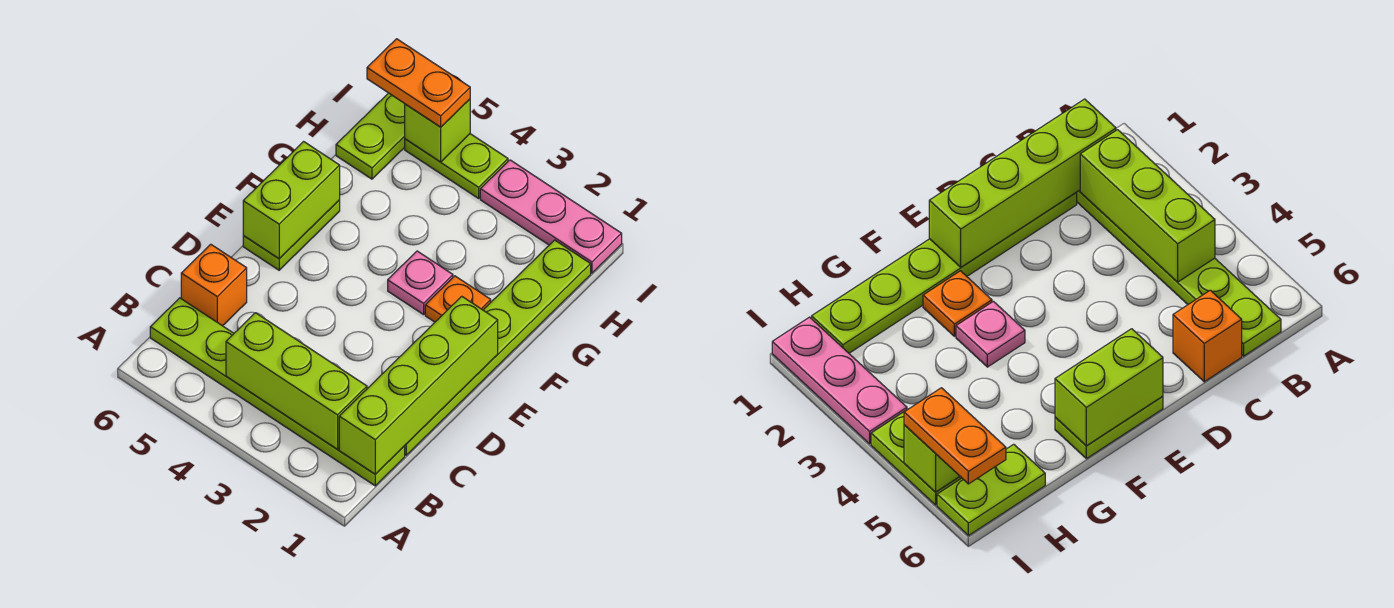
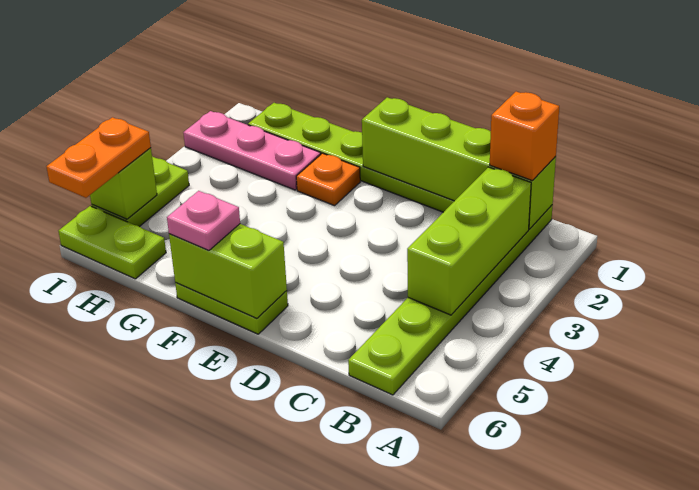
orange 1x1 brick [181,244,247,326] -> orange 1x1 brick moved to [490,92,559,181]
pink 1x1 plate [388,251,453,315] -> pink 1x1 plate moved to [167,191,240,250]
pink 1x3 plate [480,160,622,273] -> pink 1x3 plate turned to [183,111,321,190]

